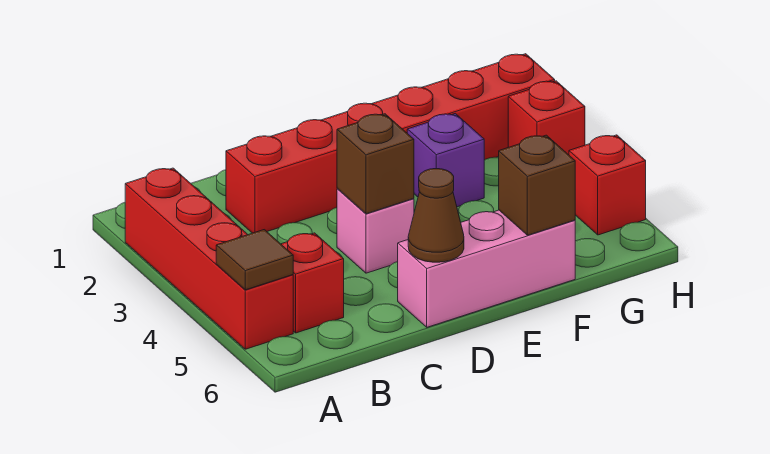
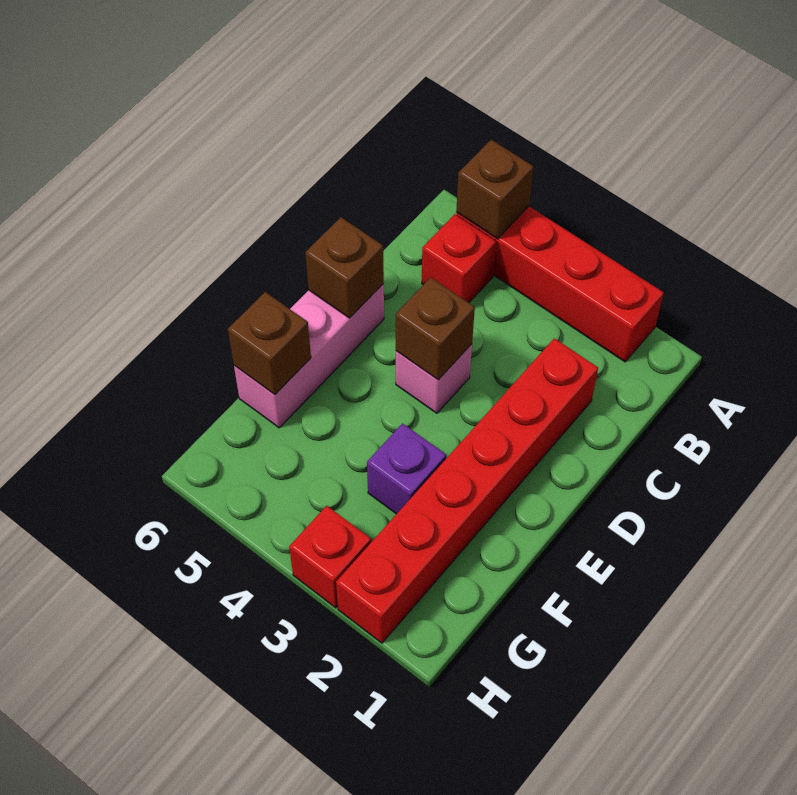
brown 1x1 tile [216,230,293,290] -> brown 1x1 brick [456,140,534,239]
brown 1x1 cone [408,169,464,262] -> brown 1x1 brick [305,217,384,318]
red 1x1 brick [569,135,646,235] -> none

